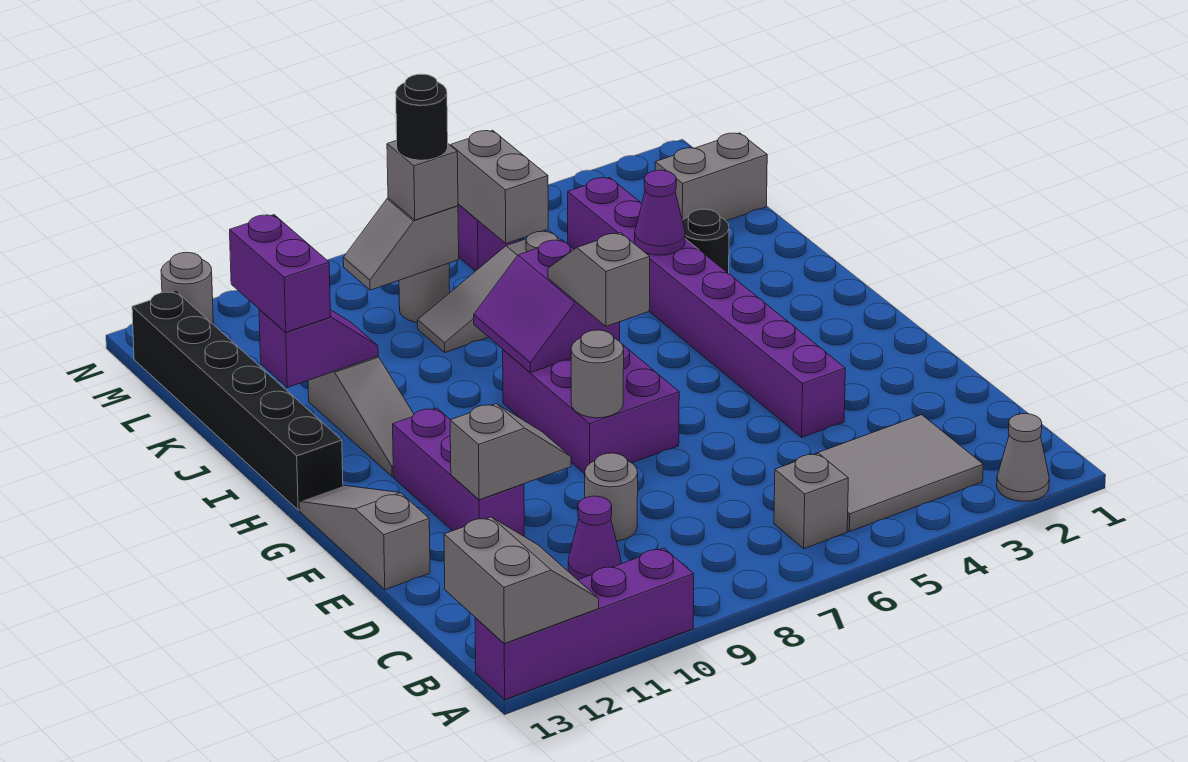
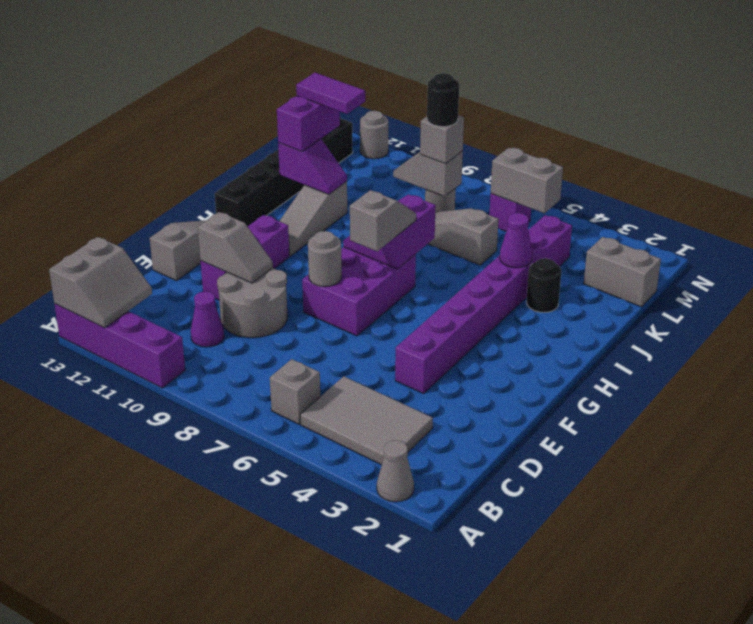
grey 1x1 round brick [585,453,638,541] -> grey 2x2 round brick [217,268,288,338]
none -> purple 1x2 tile [296,73,365,114]
grey 1x2 brick [450,130,548,243] -> grey 1x2 brick turned to [491,147,563,213]

